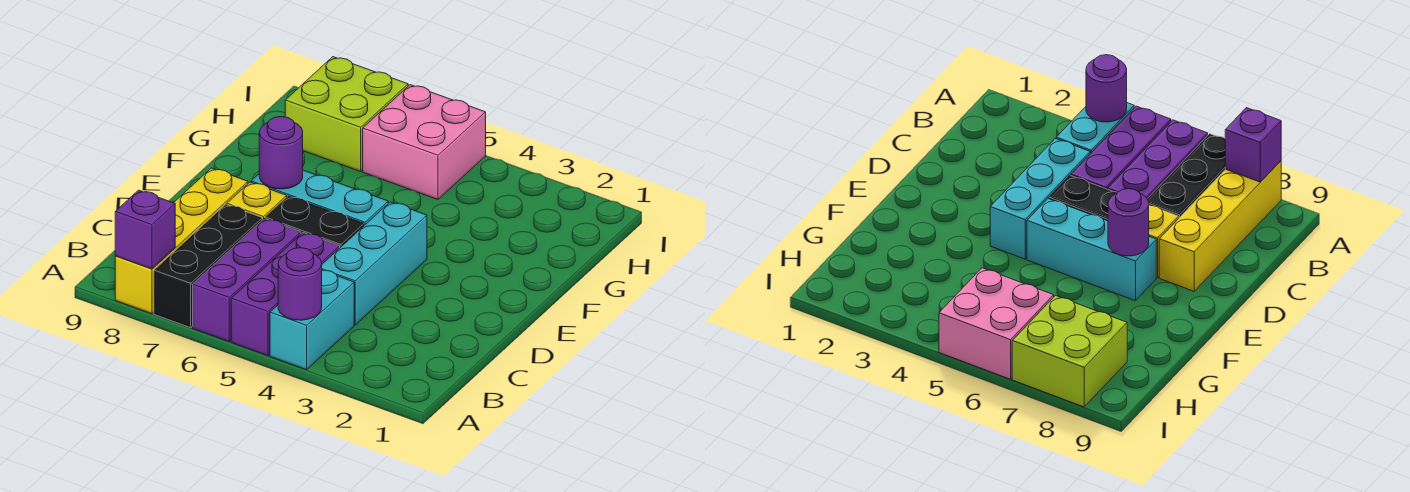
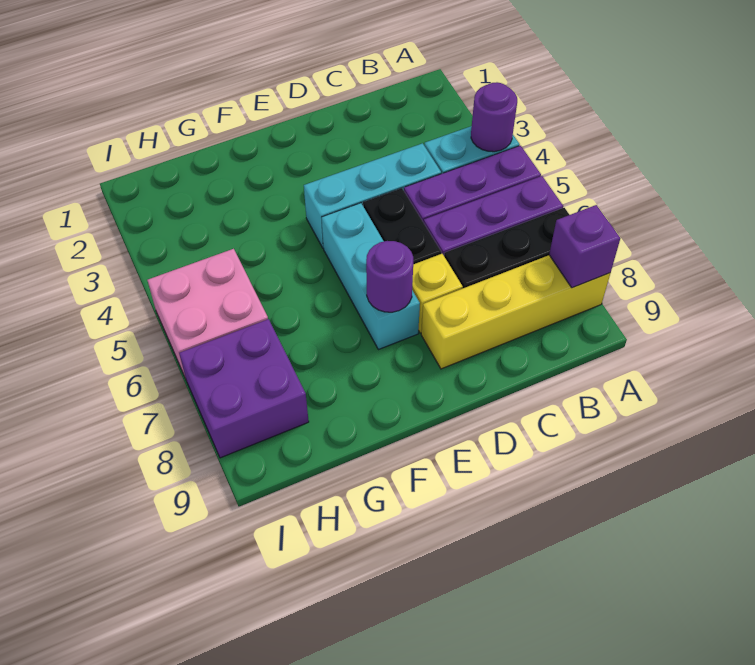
lime 2x2 brick [285,57,408,171] -> purple 2x2 brick [179,319,309,458]

